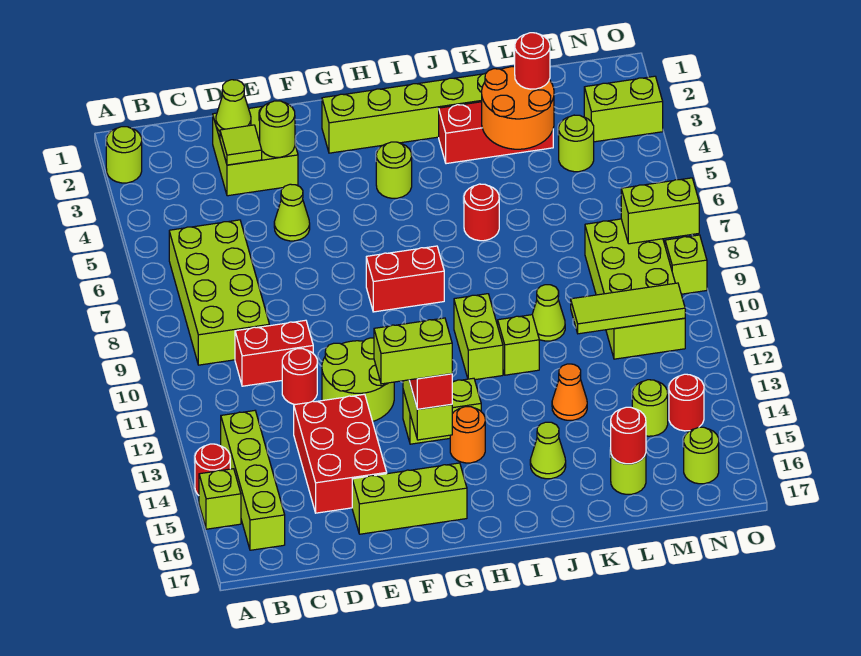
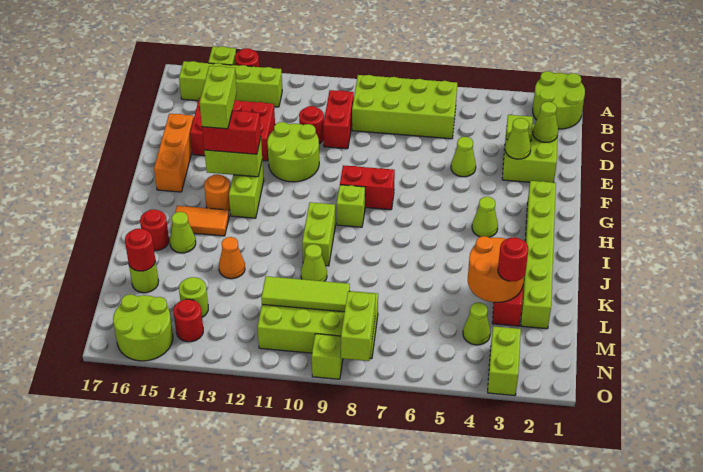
lime 1x1 round brick [106,127,142,183] -> lime 2x2 round brick [533,71,585,129]
lime 1x1 round brick [260,101,295,157] -> lime 1x1 cone [505,118,531,159]
lime 1x3 brick [352,463,467,534] -> orange 1x3 brick [154,114,194,192]
red 1x2 brick [366,246,444,312] -> red 1x2 brick turned to [340,165,395,210]
lime 1x1 round brick [376,142,412,198] -> lime 1x1 cone [472,197,498,237]
lime 1x2 brick [454,294,503,380] -> lime 1x2 brick turned to [302,202,335,266]
none -> orange 1x2 tile [175,206,229,236]
red 1x1 round brick [464,184,499,241] -> red 1x1 round brick moved to [140,209,169,251]
lime 1x1 brick [498,315,539,375] -> lime 1x1 brick moved to [337,185,365,227]
lime 1x3 tile [571,283,685,334] -> lime 1x3 tile turned to [261,276,350,312]
lime 1x1 round brick [559,115,594,172] -> lime 1x1 cone [463,303,490,345]
lime 1x1 round brick [684,427,719,484] -> lime 2x2 round brick [113,294,173,361]

